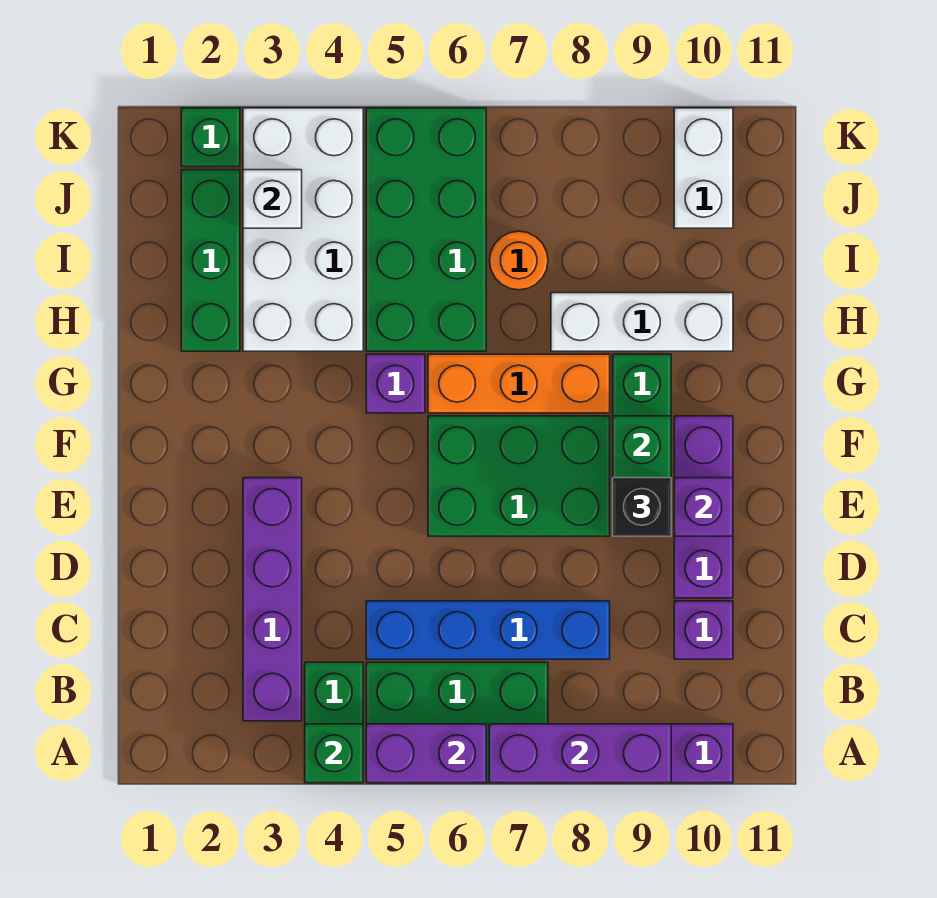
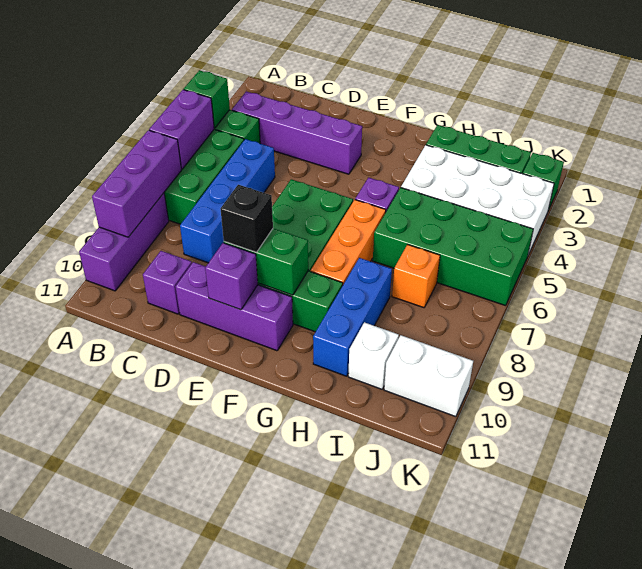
white 1x3 brick [551,293,733,351] -> blue 1x3 brick [313,258,392,376]
orange 1x1 round brick [489,231,548,290] -> orange 1x1 brick [392,245,440,308]
white 1x1 brick [243,170,302,228] -> white 1x1 brick moved to [348,322,399,389]

